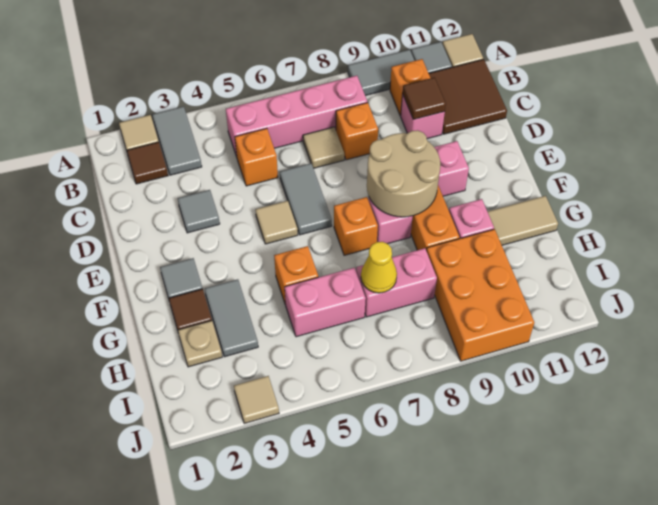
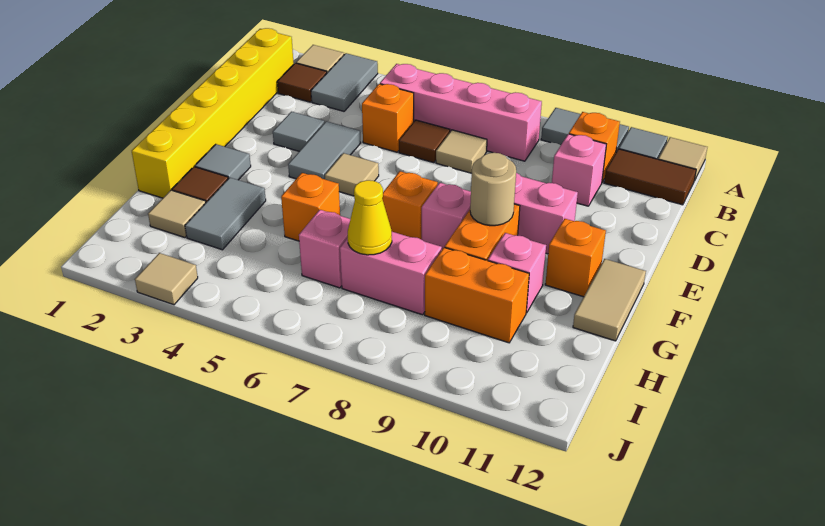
none -> yellow 1x6 brick [132,28,294,198]
brown 2x2 tile [429,59,507,134] -> brown 1x2 tile [604,149,696,205]
orange 1x1 brick [336,102,378,160] -> orange 1x1 brick moved to [545,219,606,297]
brown 1x1 tile [403,77,446,119] -> brown 1x1 tile moved to [399,120,450,163]
grey 1x2 tile [280,163,332,235] -> grey 1x2 tile moved to [288,121,361,179]
tan 2x2 round brick [367,130,440,217] -> tan 1x1 round brick [470,153,516,226]
tan 1x2 tile [487,196,558,245] -> tan 1x2 tile turned to [573,259,646,341]
tan 1x1 plate [178,321,222,367] -> tan 1x1 tile [148,190,206,237]
pink 1x2 brick [285,268,366,337] -> pink 1x1 brick [299,210,350,288]
orange 2x3 brick [427,229,534,361] -> orange 1x2 brick [425,247,529,343]

